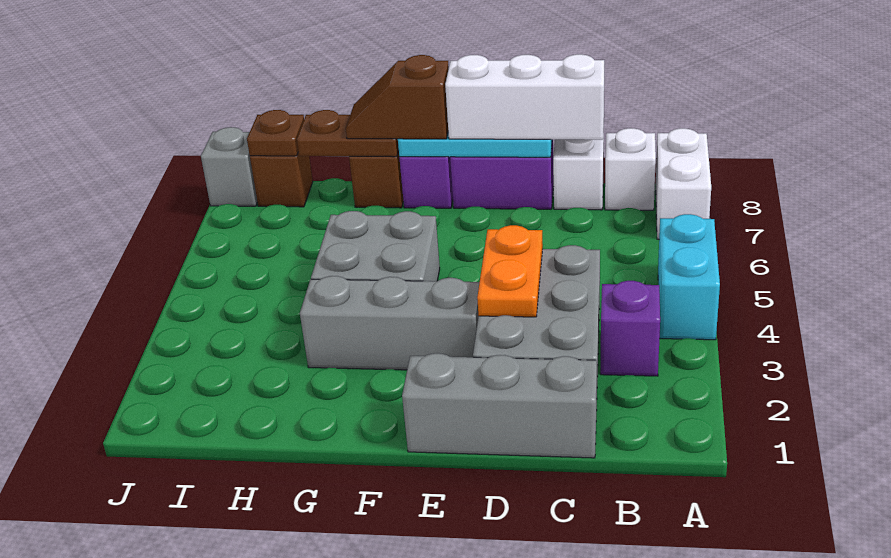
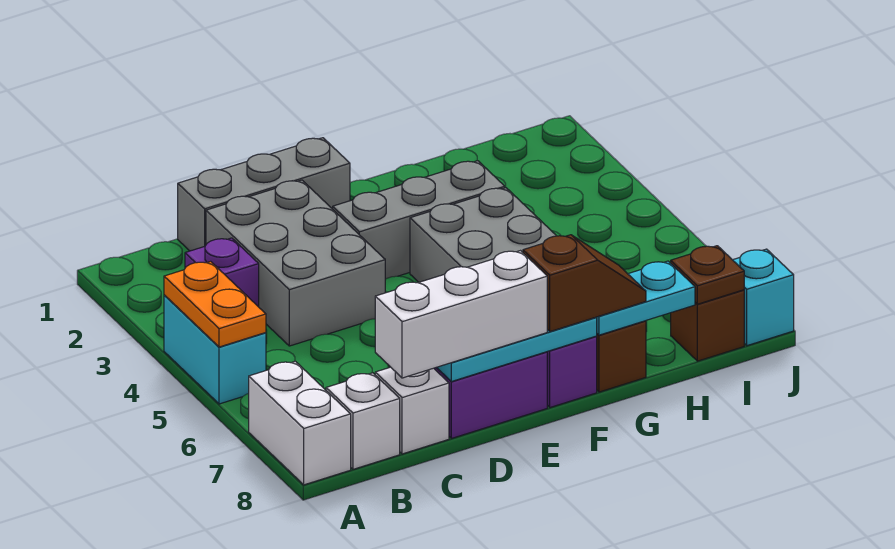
orange 1x2 plate [477,225,543,317] -> orange 1x2 plate moved to [164,261,266,347]
brown 1x2 plate [297,110,399,157] -> cyan 1x2 plate [596,261,695,335]
grey 1x1 brick [201,127,257,206] -> cyan 1x1 brick [733,249,794,346]

